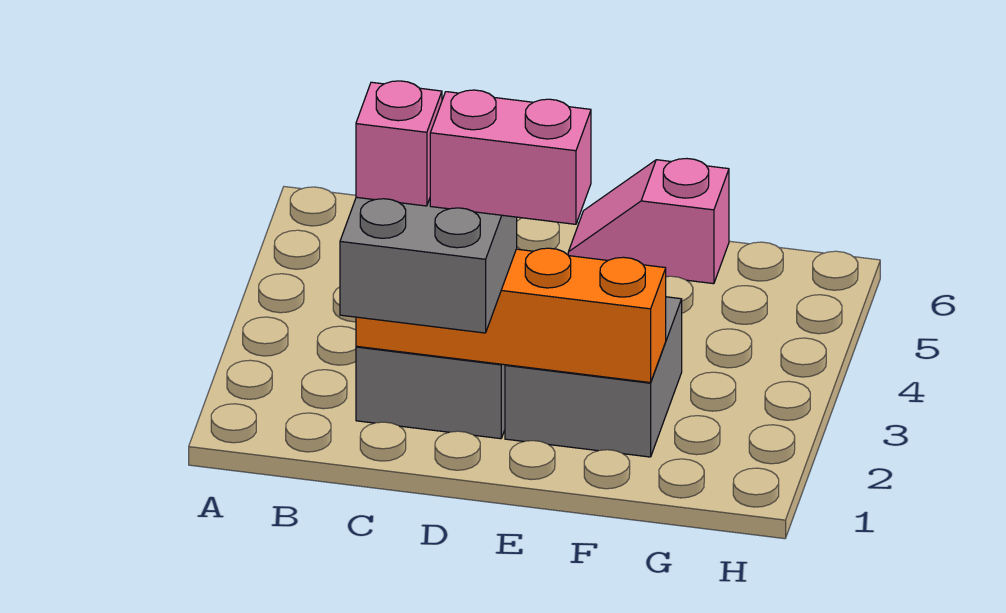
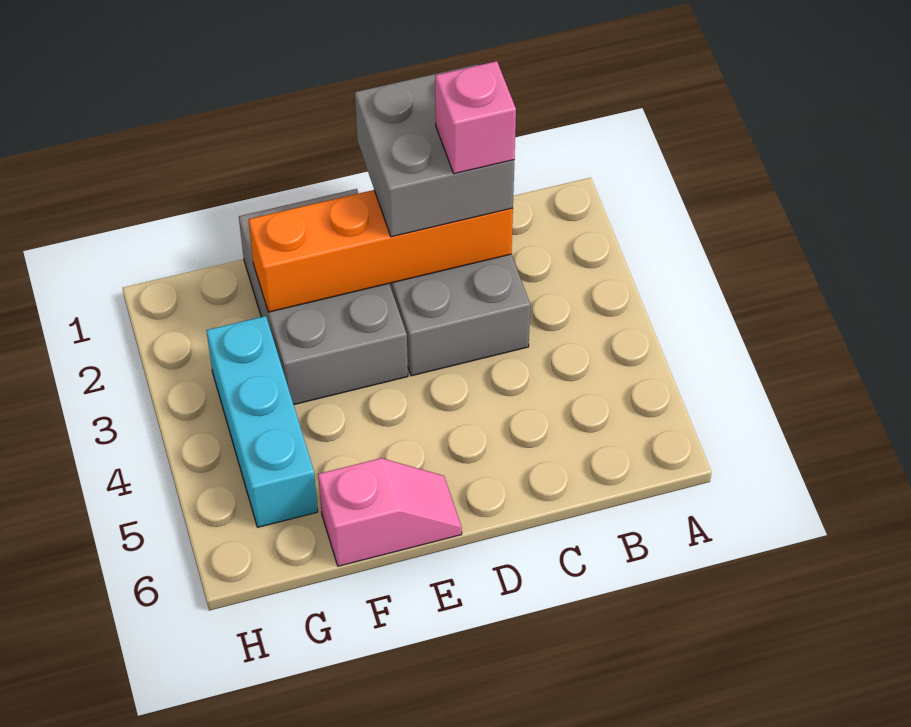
pink 1x2 brick [430,90,591,224] -> none
grey 2x2 brick [505,297,682,457] -> grey 2x3 brick [239,189,408,405]
none -> cyan 1x3 brick [206,316,318,527]

